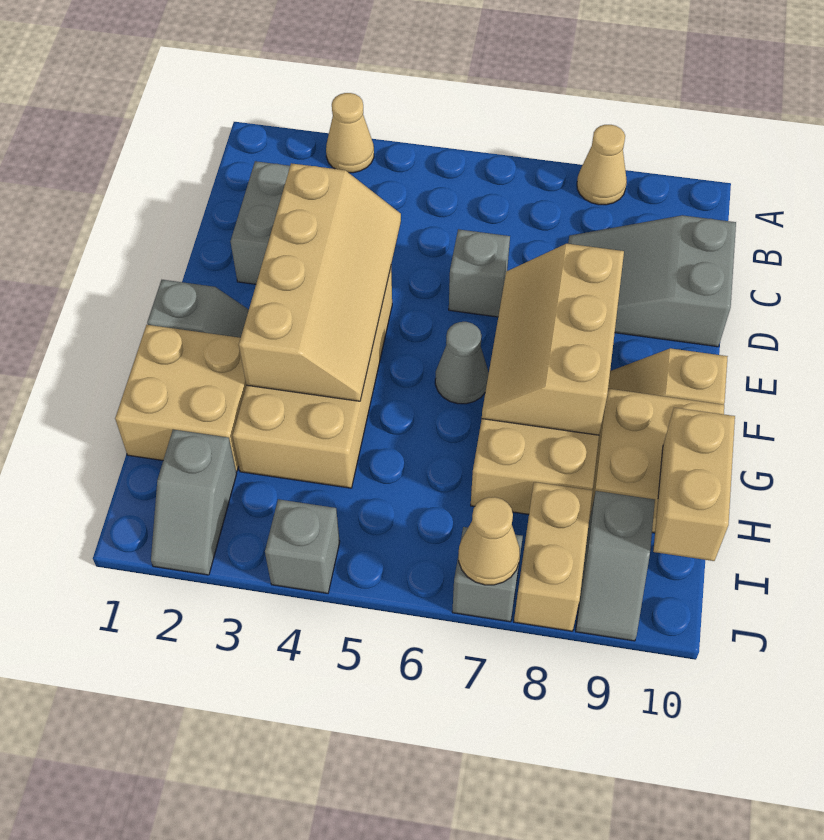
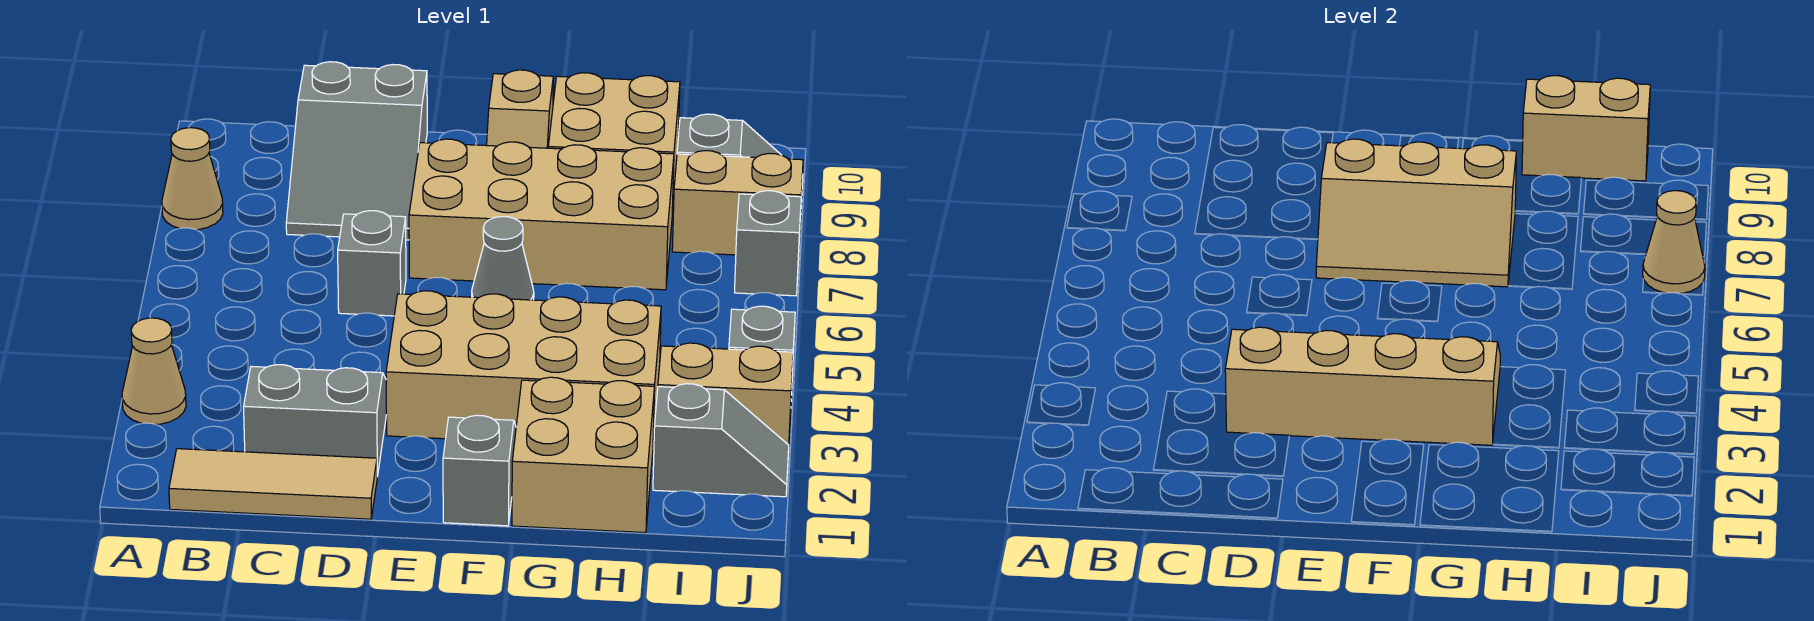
none -> tan 1x3 tile [169,449,377,519]
none -> tan 1x2 brick [658,343,793,445]

